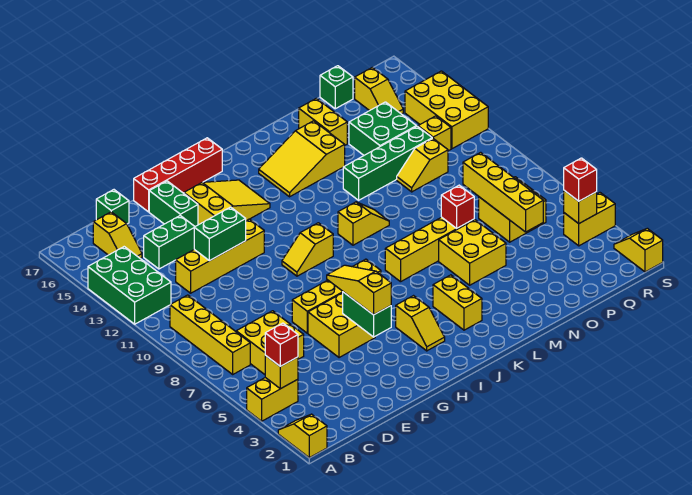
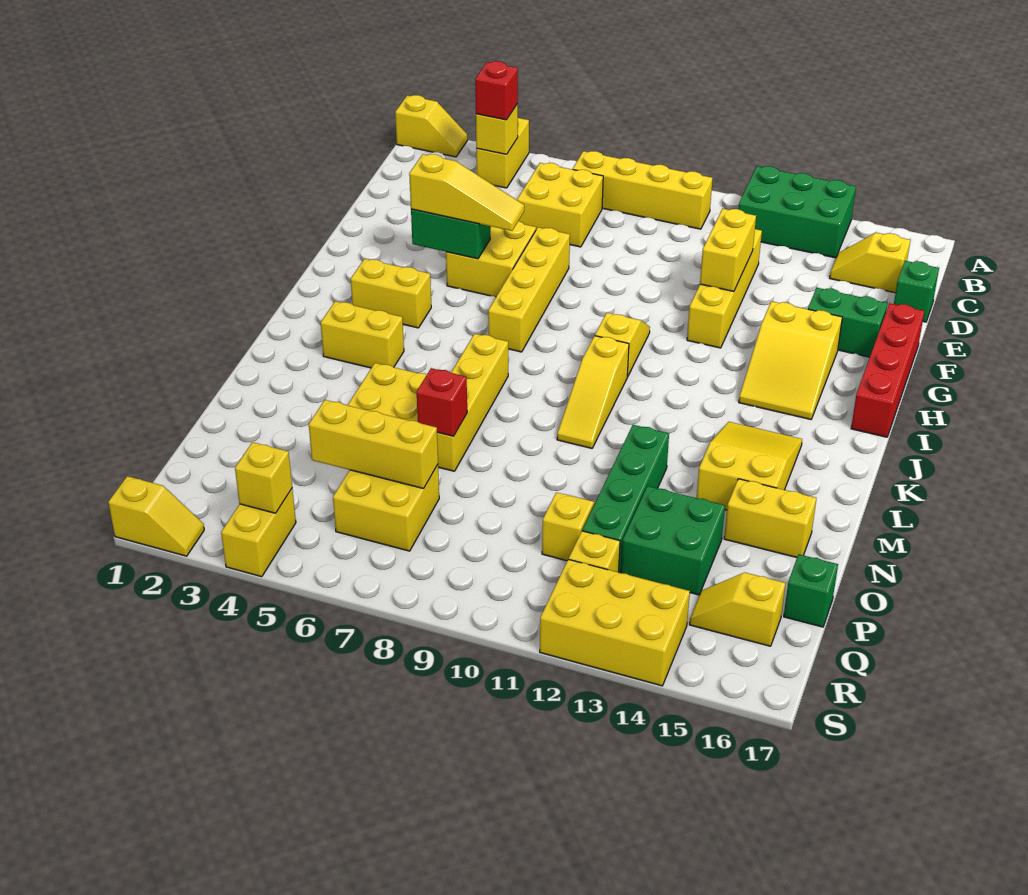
green 1x2 brick [144,216,195,269] -> none
green 1x2 brick [194,207,246,261] -> yellow 1x2 brick [700,209,756,291]
yellow 1x2 slope [396,296,445,351] -> yellow 1x2 brick [351,259,431,328]
yellow 1x2 slope [338,202,389,245] -> yellow 1x3 slope [557,336,629,448]
yellow 1x4 brick [463,152,543,232] -> yellow 1x3 brick [309,400,438,489]
red 1x1 brick [564,158,597,201] -> none

